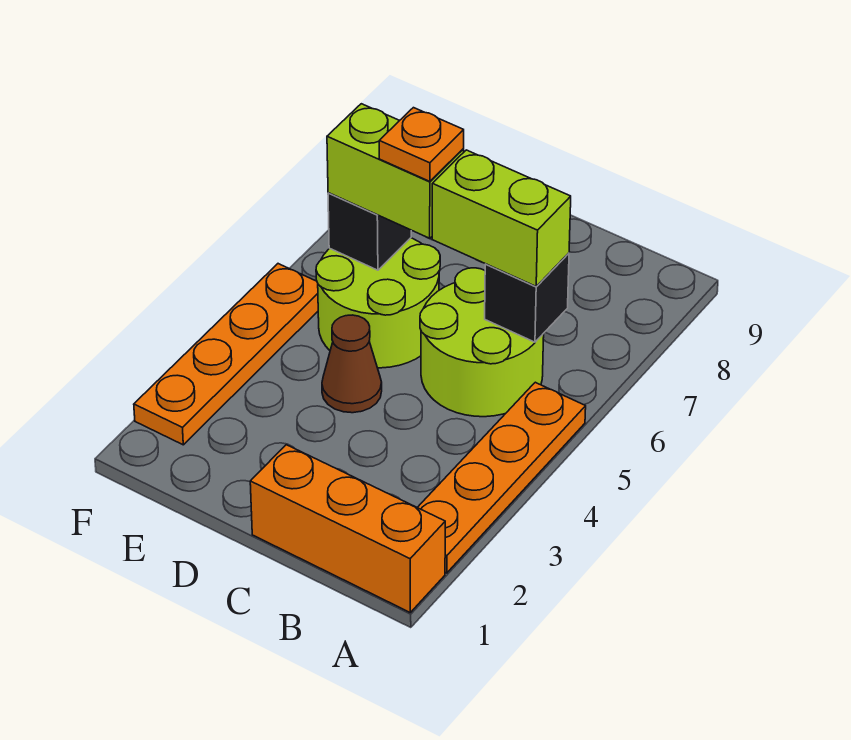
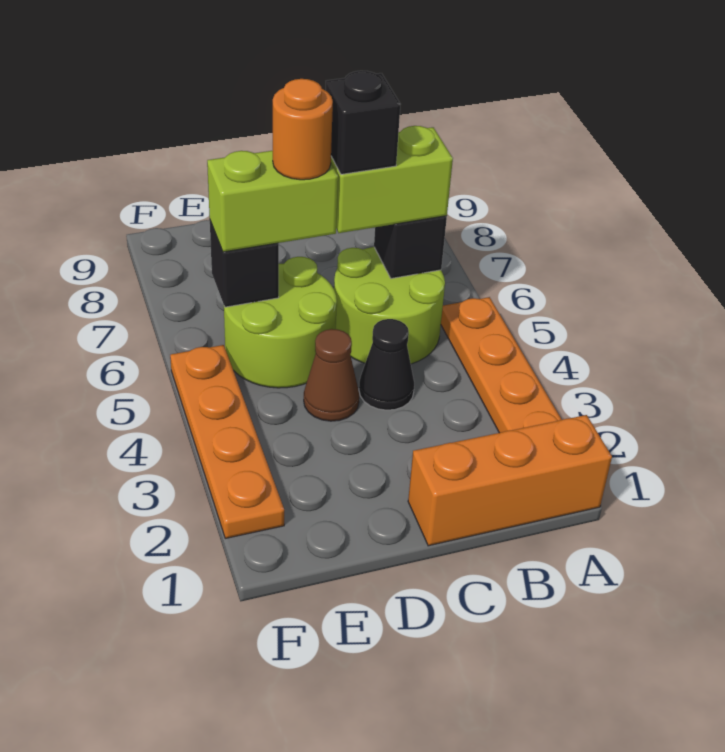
none -> black 1x1 cone [359,319,414,410]
none -> black 1x1 brick [326,71,401,174]
orange 1x1 plate [379,108,464,181] -> orange 1x1 round brick [273,79,333,180]

